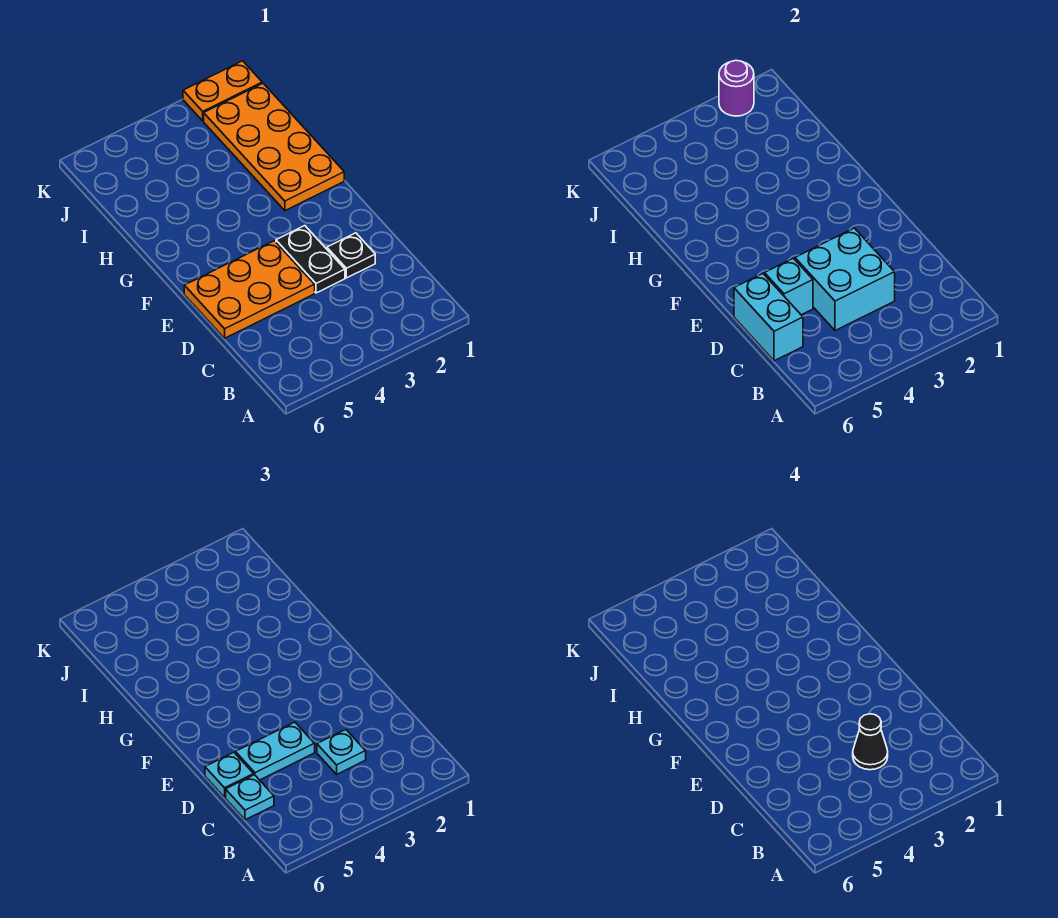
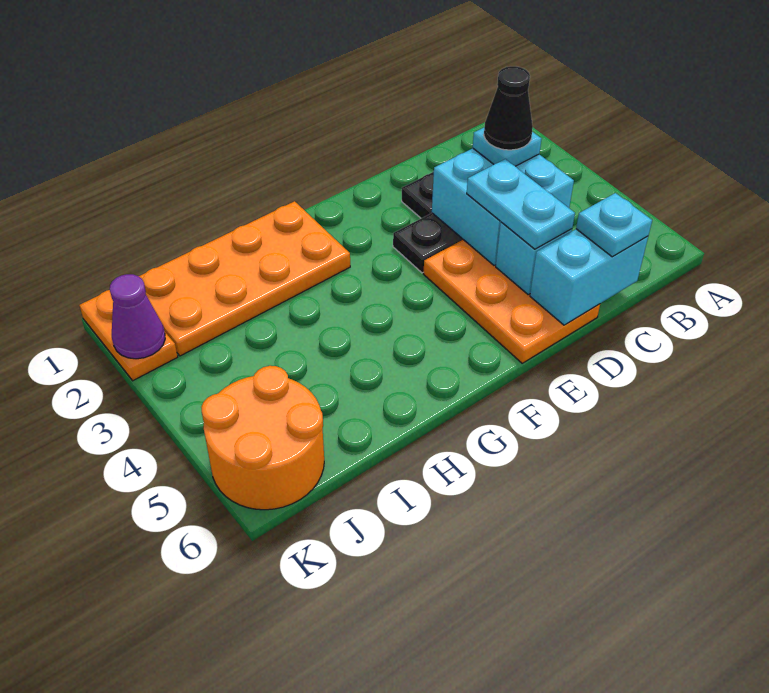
cyan 1x1 plate [205,752,254,797] -> none
none -> orange 2x2 round brick [201,366,324,510]
purple 1x1 round brick [719,60,754,116] -> purple 1x1 cone [110,274,165,359]

